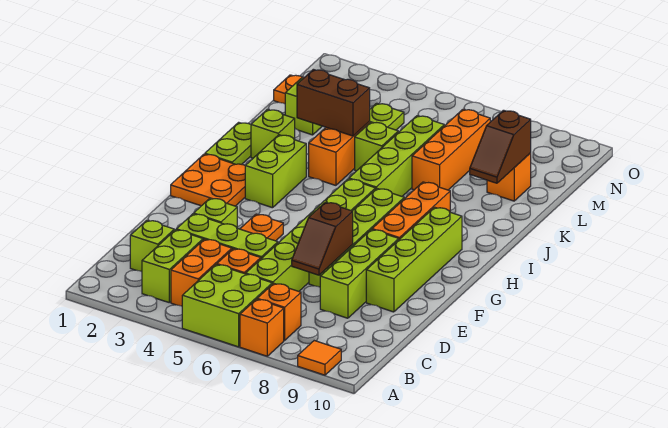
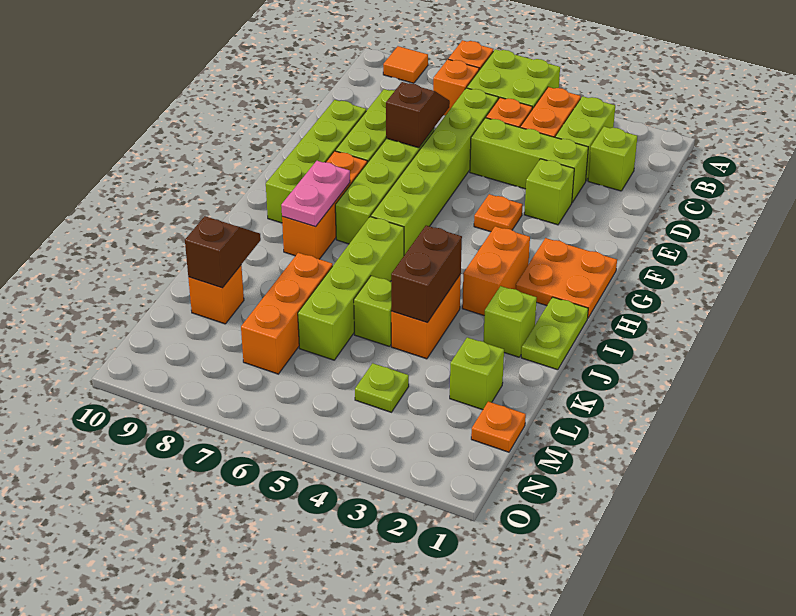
lime 1x2 brick [245,135,306,208] -> orange 1x2 brick [462,226,530,315]
none -> pink 1x2 plate [281,161,350,227]
brown 1x2 brick [297,69,370,136] -> brown 1x2 brick turned to [391,226,462,322]

